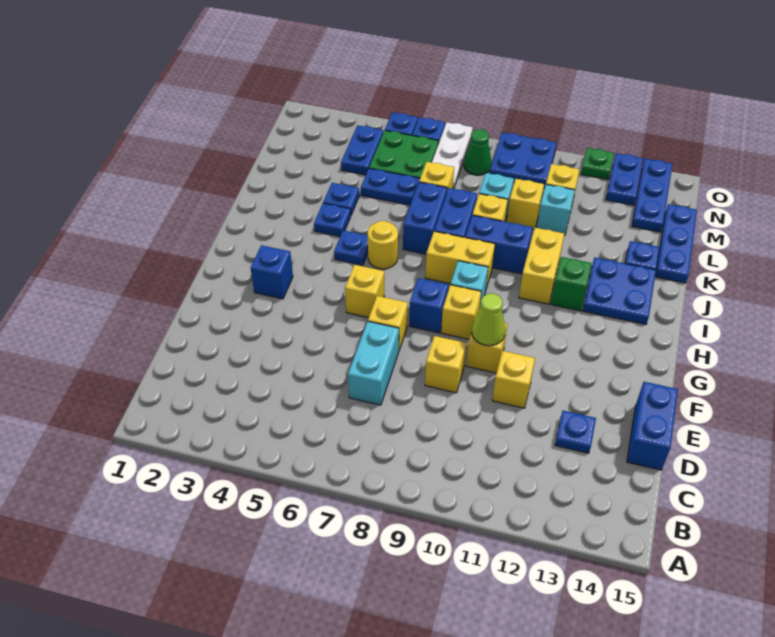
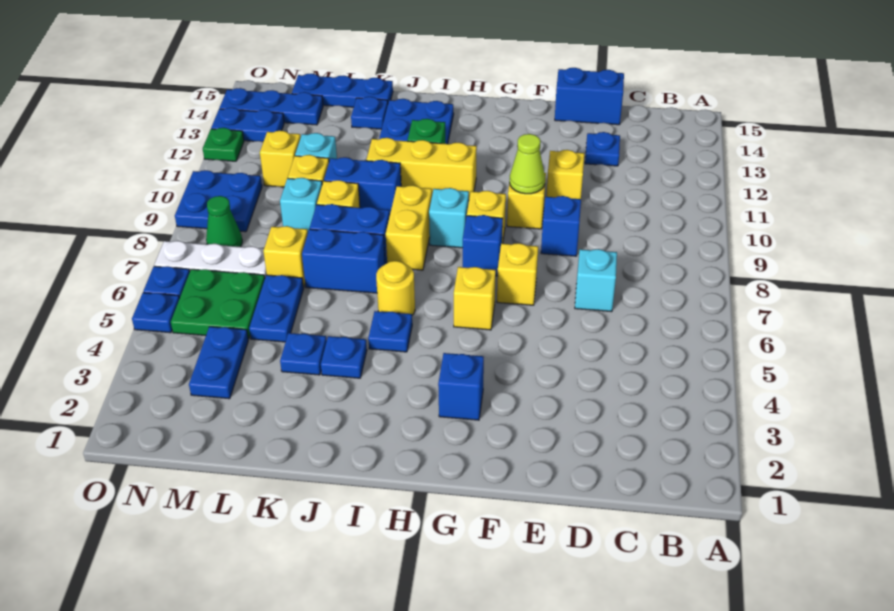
cyan 1x2 brick [348,322,399,405] -> cyan 1x1 brick [575,249,617,312]
yellow 1x1 brick [425,336,466,393] -> blue 1x1 brick [541,196,581,256]
yellow 1x2 brick [519,228,564,304] -> yellow 1x3 brick [366,138,477,198]
blue 1x2 brick [465,215,533,274] -> blue 1x2 brick turned to [324,157,401,213]
blue 1x2 plate [341,125,383,175] -> blue 1x2 plate turned to [189,327,248,399]

